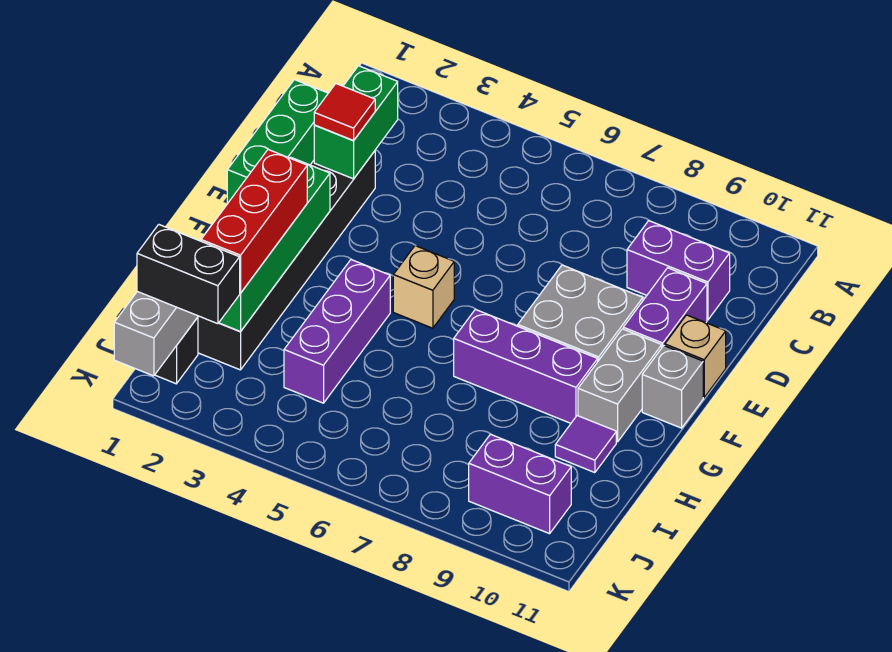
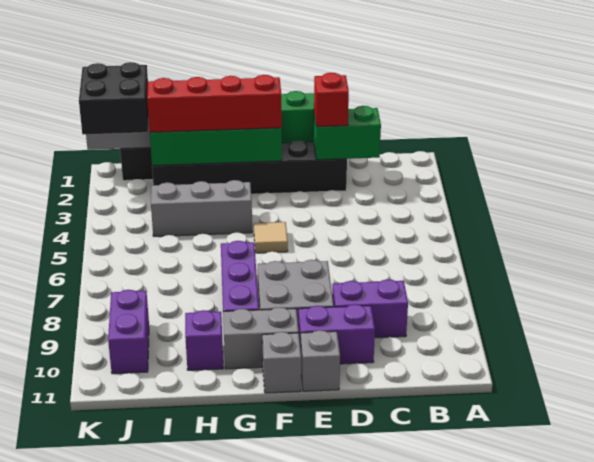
purple 1x2 brick [627,221,730,320] -> purple 1x2 brick turned to [332,279,408,338]
red 1x1 tile [314,84,375,140] -> red 1x1 brick [314,73,349,127]
tan 1x1 brick [665,315,726,397] -> grey 1x1 brick [300,330,340,391]
tan 1x1 brick [393,246,454,328] -> tan 1x1 tile [254,222,288,253]
red 1x3 brick [201,149,307,293] -> red 1x4 brick [147,75,282,132]
purple 1x3 brick [284,260,390,403] -> grey 1x3 brick [151,180,252,236]
purple 1x1 tile [555,416,616,473] -> purple 1x1 brick [185,310,223,370]
black 1x2 brick [137,224,240,324] -> black 2x2 brick [79,62,149,135]

